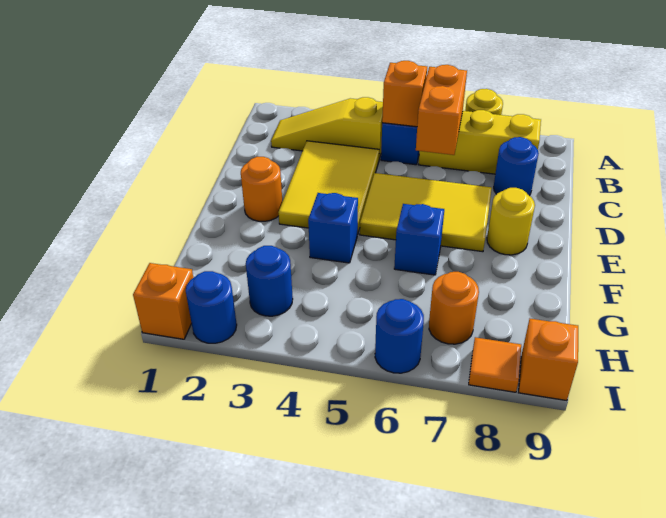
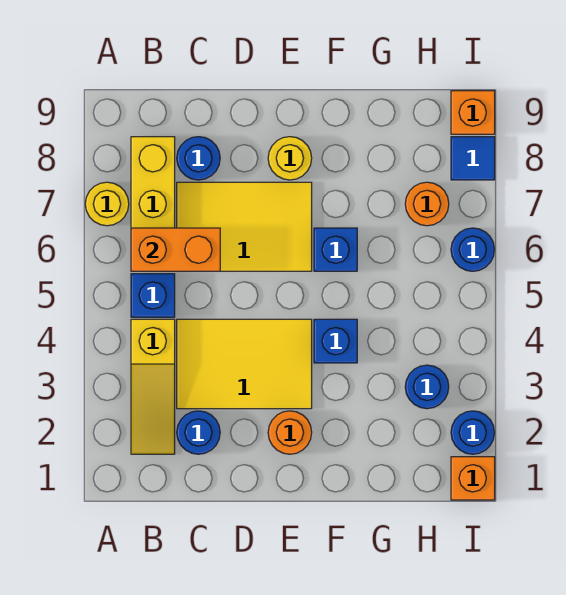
orange 1x1 brick [382,61,427,127] -> none
none -> blue 1x1 round brick [177,411,220,454]
yellow 2x3 tile [360,173,492,252] -> yellow 2x3 tile turned to [177,182,312,271]
orange 1x1 tile [469,337,521,392] -> blue 1x1 tile [451,137,495,180]

